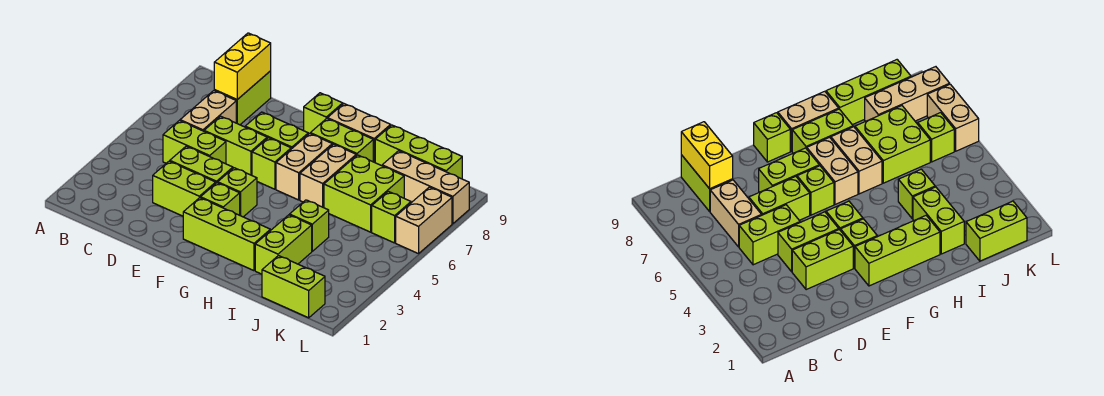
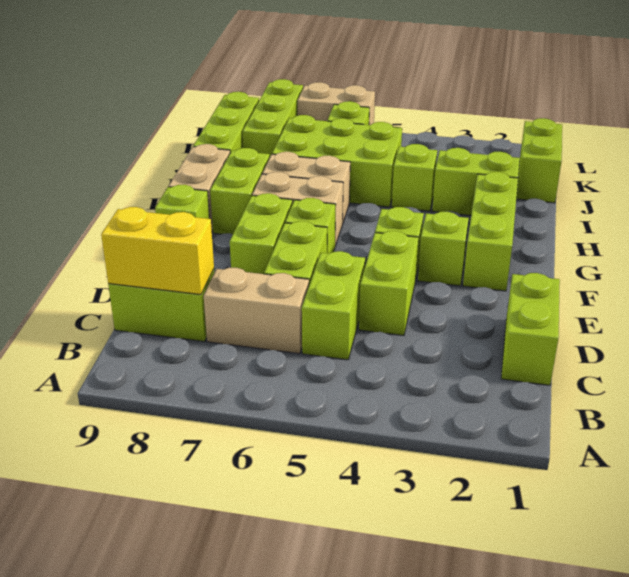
lime 1x2 brick [153,161,216,216] -> lime 1x2 brick moved to [501,273,560,385]
lime 2x2 brick [324,155,404,232] -> lime 2x3 brick [272,115,402,207]
tan 1x3 brick [382,151,469,224] -> lime 1x3 brick [243,79,303,156]

